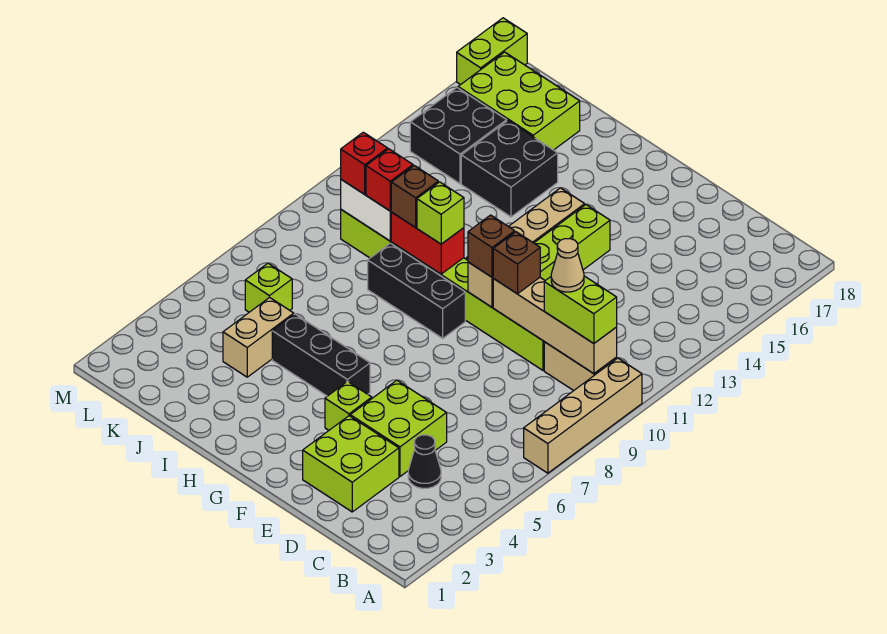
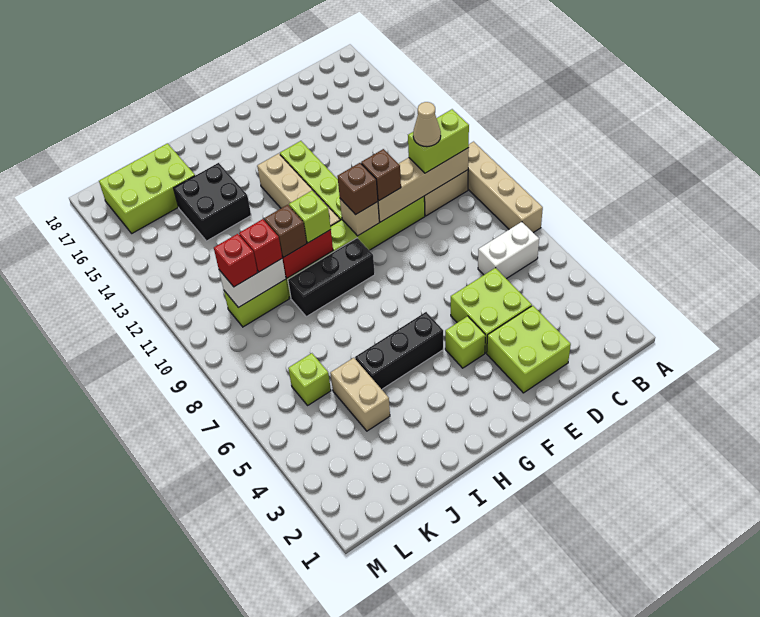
none -> white 1x2 brick [478,222,539,279]
black 1x1 cone [408,435,441,488] -> none
black 2x2 brick [410,88,507,184] -> none
lime 1x2 brick [457,18,527,85] -> none

